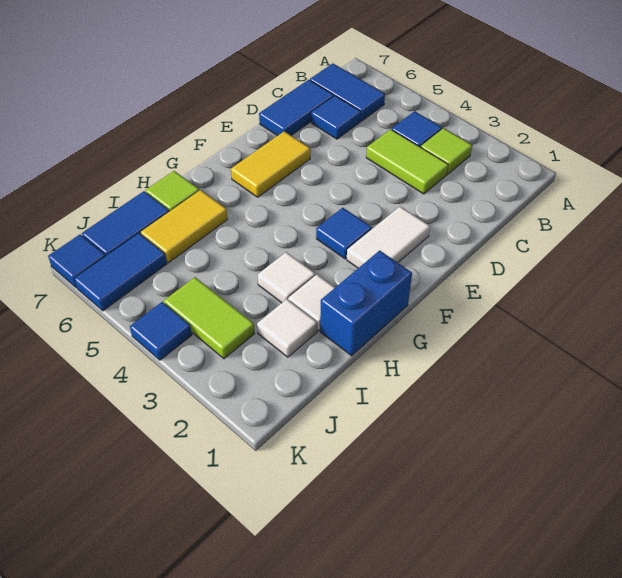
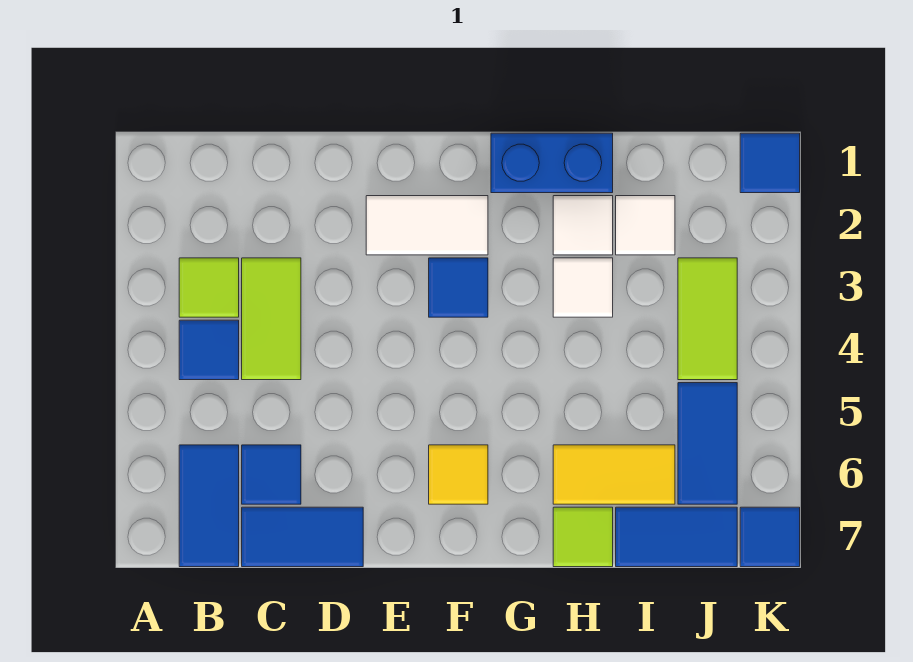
yellow 1x2 tile [231,131,310,197] -> yellow 1x1 tile [429,445,488,504]
blue 1x2 tile [74,233,167,311] -> blue 1x2 tile turned to [678,383,737,504]
blue 1x1 tile [130,302,192,360] -> blue 1x1 tile moved to [740,133,800,193]

